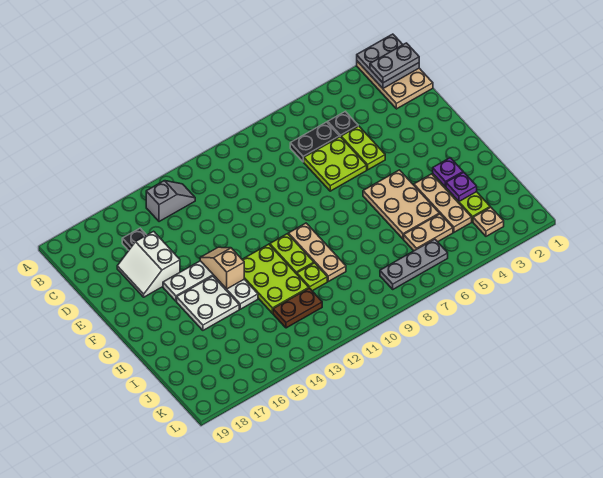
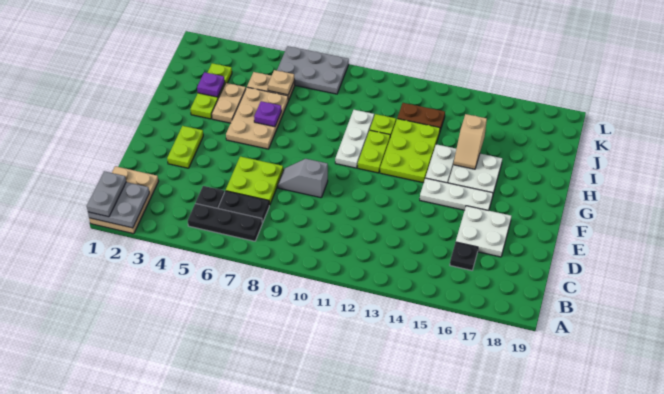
grey 1x2 plate [370,43,419,83] -> grey 1x2 plate turned to [87,171,126,217]
none -> black 1x3 plate [188,203,262,241]
grey 1x2 slope [146,181,195,222] -> grey 1x2 slope moved to [278,159,328,198]
lime 1x2 plate [341,126,385,170] -> lime 1x2 plate moved to [167,126,203,168]
white 2x2 slope [117,231,180,297] -> white 2x2 plate [456,206,511,257]
tan 1x2 slope [200,247,244,289] -> tan 1x2 slope moved to [454,114,487,169]
tan 1x3 plate [288,223,346,281] -> white 1x3 plate [335,110,374,168]
purple 1x1 plate [433,158,463,187] -> purple 1x1 plate moved to [254,101,281,127]
tan 1x3 plate [414,174,472,232] -> tan 1x2 plate [212,83,246,123]
tan 1x1 plate [473,207,504,236] -> tan 1x1 plate moved to [268,70,294,95]
grey 1x3 plate [380,239,448,289] -> grey 2x3 plate [277,46,349,94]

